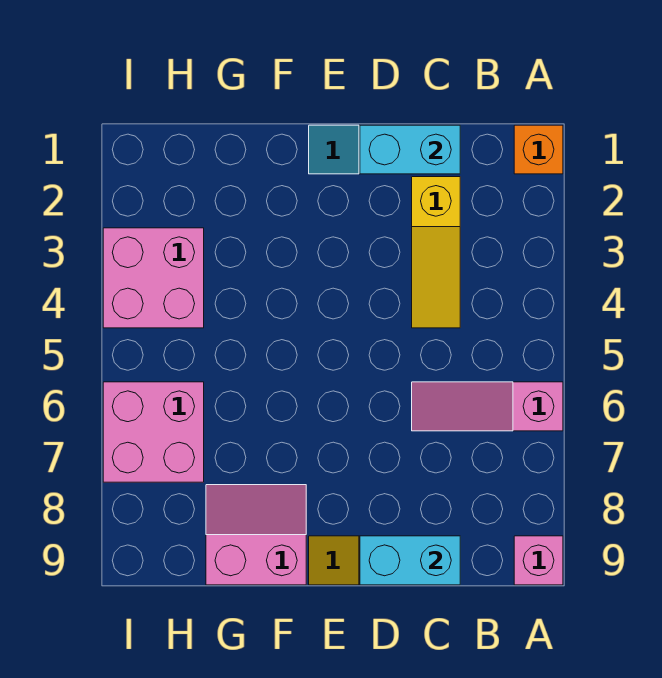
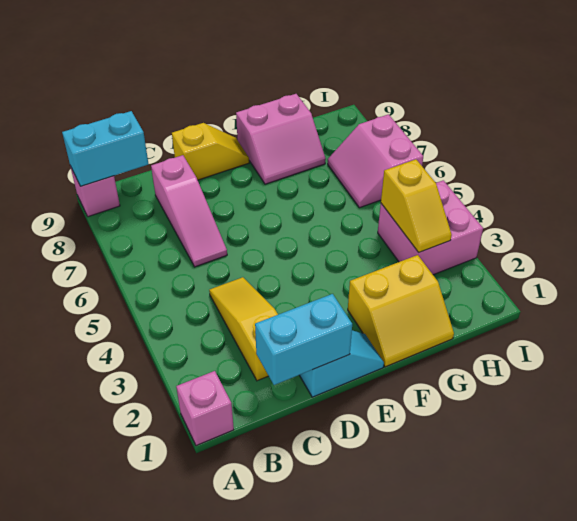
orange 1x1 brick [514,125,563,174] -> pink 1x1 brick [176,371,234,446]
pink 1x3 slope [412,382,563,431] -> pink 1x3 slope turned to [151,155,227,267]
cyan 1x2 brick [360,536,460,585] -> cyan 1x2 brick moved to [62,111,148,186]
none -> yellow 2x2 slope [348,255,454,367]
none -> yellow 1x2 slope [381,159,452,252]
pink 2x2 brick [103,382,204,482] -> pink 2x2 slope [328,114,423,208]

